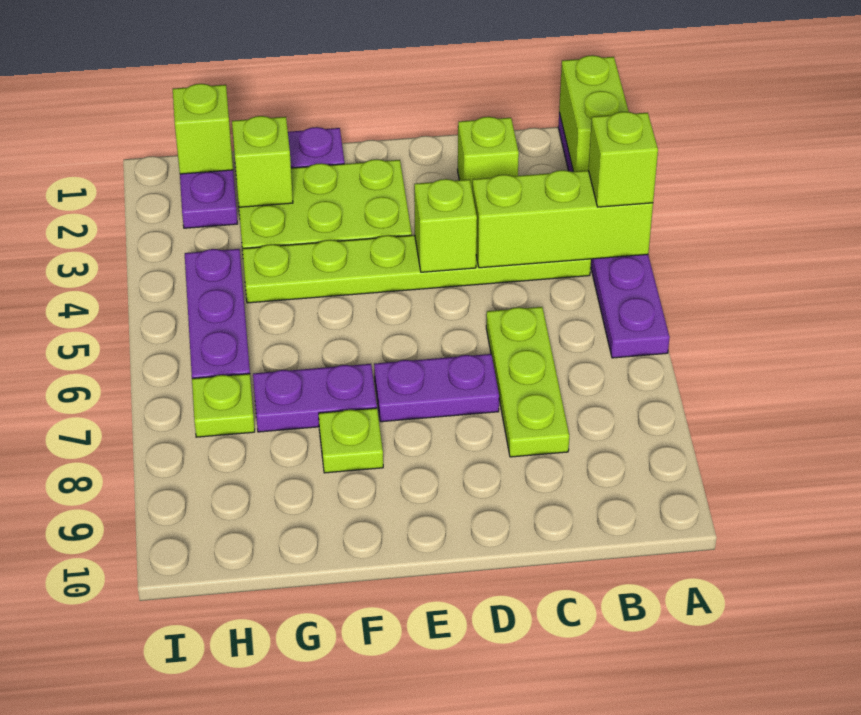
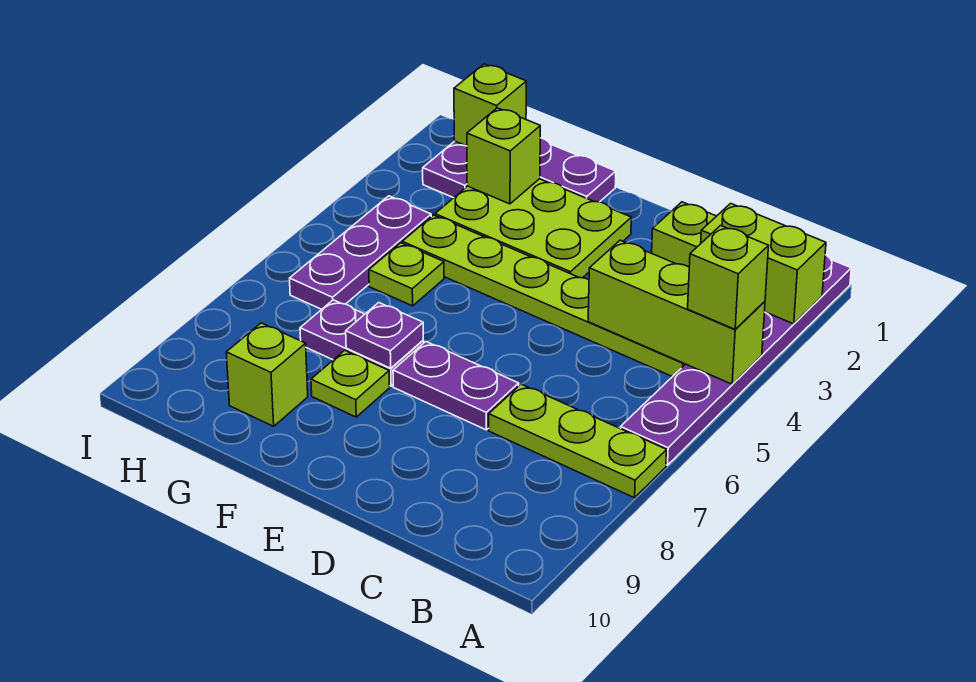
lime 1x2 brick [559,55,629,172] -> lime 1x2 brick turned to [701,203,826,324]
lime 1x3 plate [486,307,569,457] -> lime 1x3 plate turned to [489,384,667,498]
lime 1x1 brick [414,179,477,272] -> lime 1x1 brick moved to [226,323,308,426]
none -> purple 1x1 plate [346,303,423,368]
lime 1x1 plate [192,374,255,437] -> lime 1x1 plate moved to [369,243,444,306]

